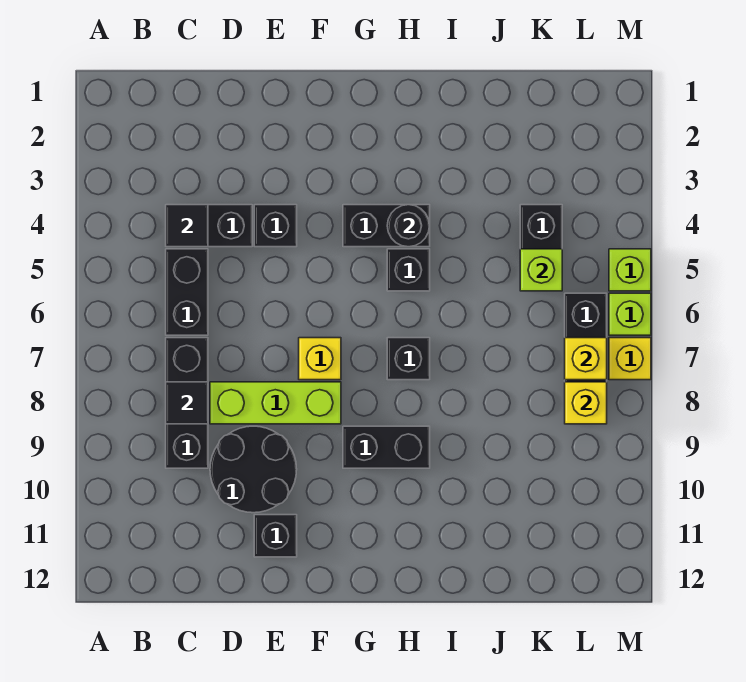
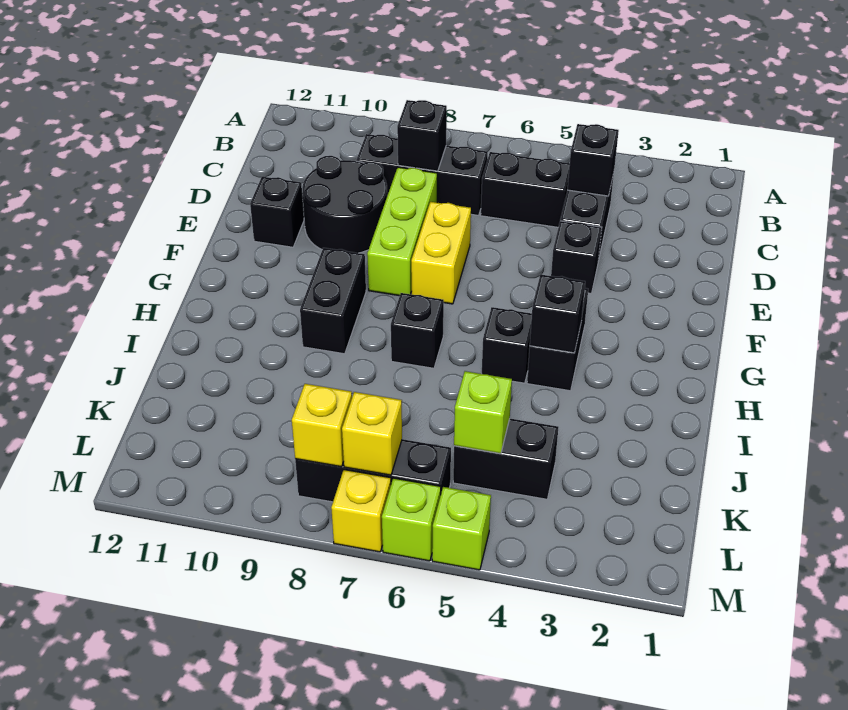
black 1x1 tile [166,205,208,247] -> black 1x1 brick [567,124,619,196]
black 1x1 tile [166,382,208,424] -> black 1x1 brick [397,100,447,171]
yellow 1x1 brick [299,338,341,380] -> yellow 1x2 brick [411,202,471,304]
black 1x1 round brick [387,205,429,247] -> black 1x1 brick [530,274,585,353]

